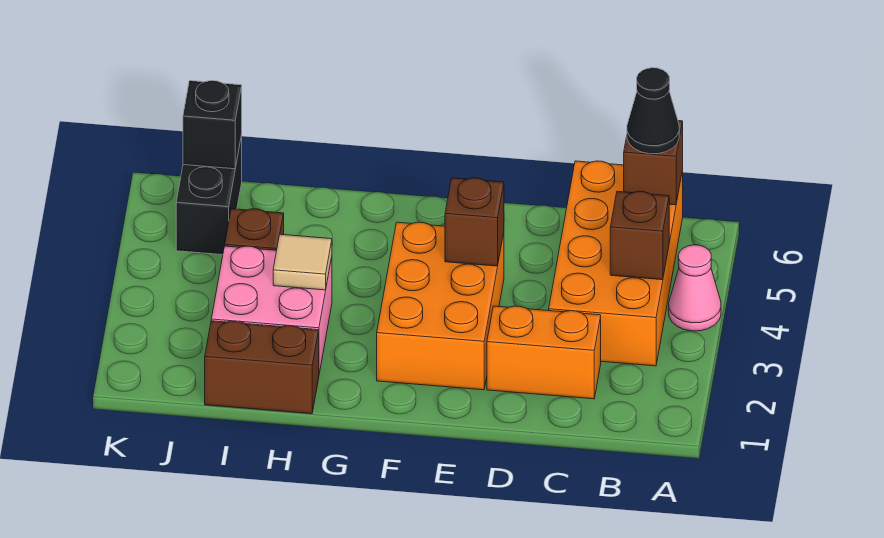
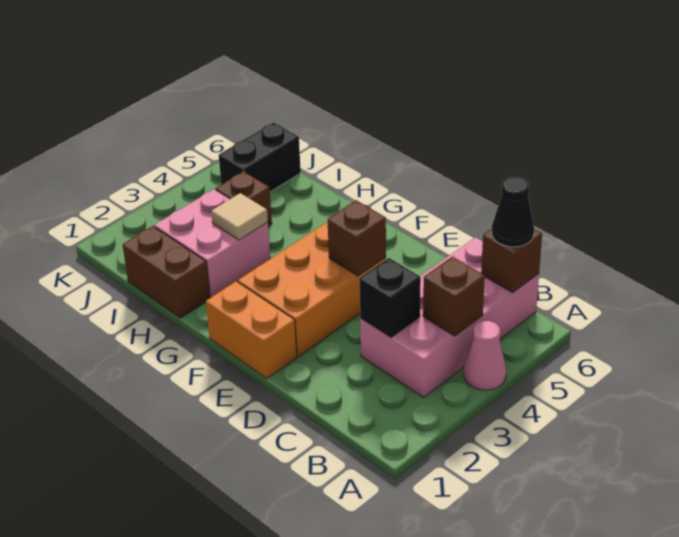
orange 2x4 brick [549,161,683,366] -> pink 2x4 brick [360,237,539,398]
orange 1x2 brick [487,306,601,399] -> orange 1x2 brick moved to [206,281,297,379]
black 1x1 brick [183,81,242,169] -> black 1x1 brick moved to [360,258,421,337]

